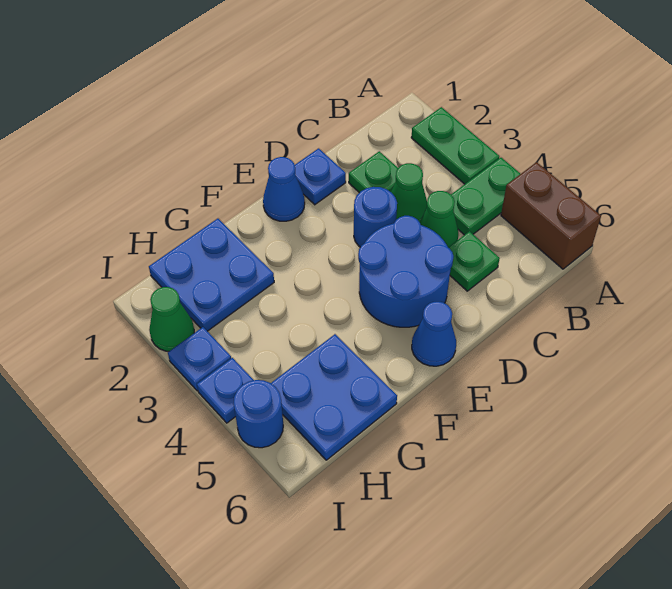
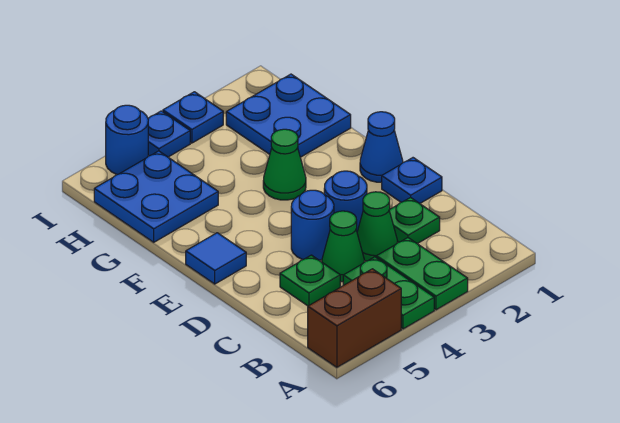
green 1x2 plate [411,107,499,184] -> green 1x2 plate turned to [377,238,468,310]
blue 2x2 round brick [358,216,454,327] -> blue 1x1 round brick [291,190,334,260]
blue 1x1 cone [412,302,456,366] -> blue 1x1 tile [186,233,246,284]
green 1x1 cone [149,287,194,351] -> green 1x1 cone moved to [263,129,306,200]

